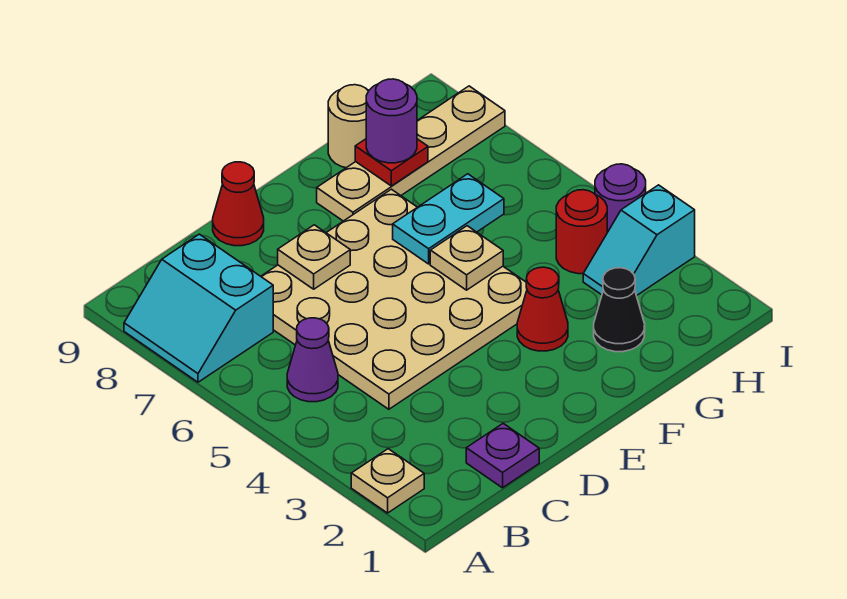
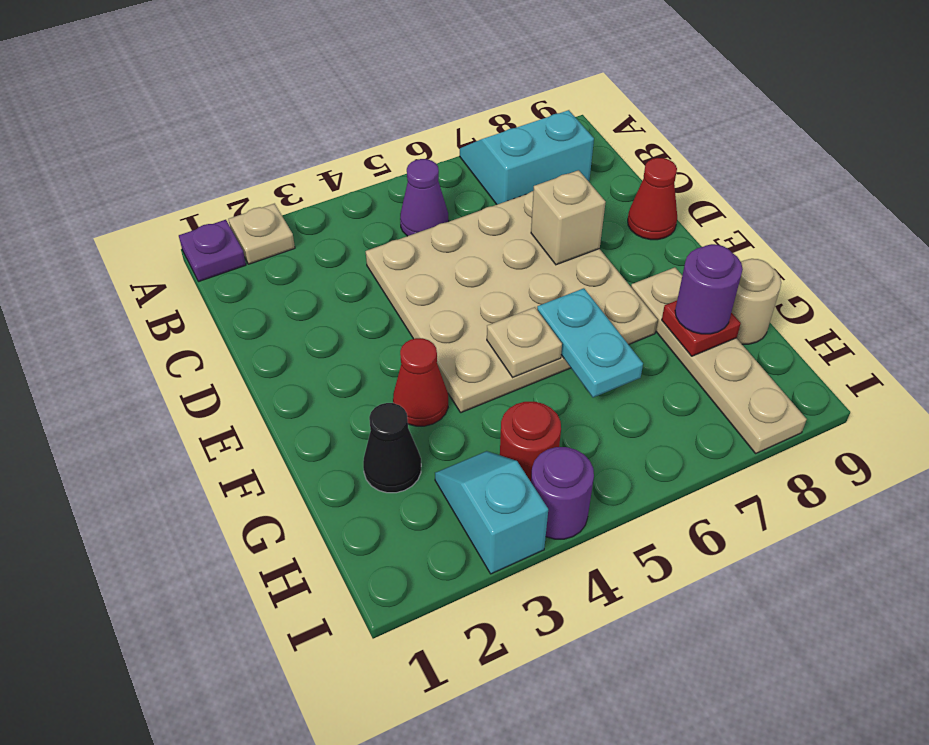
purple 1x1 plate [466,423,539,488] -> purple 1x1 plate moved to [179,220,246,282]
tan 1x1 plate [278,225,350,289] -> tan 1x1 brick [531,170,606,265]

